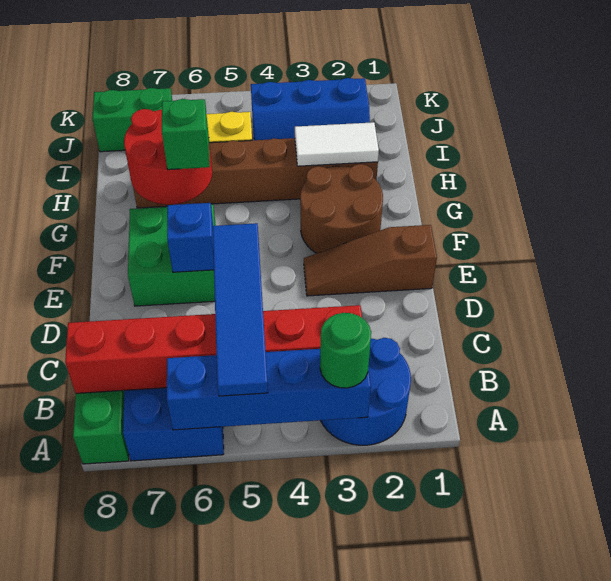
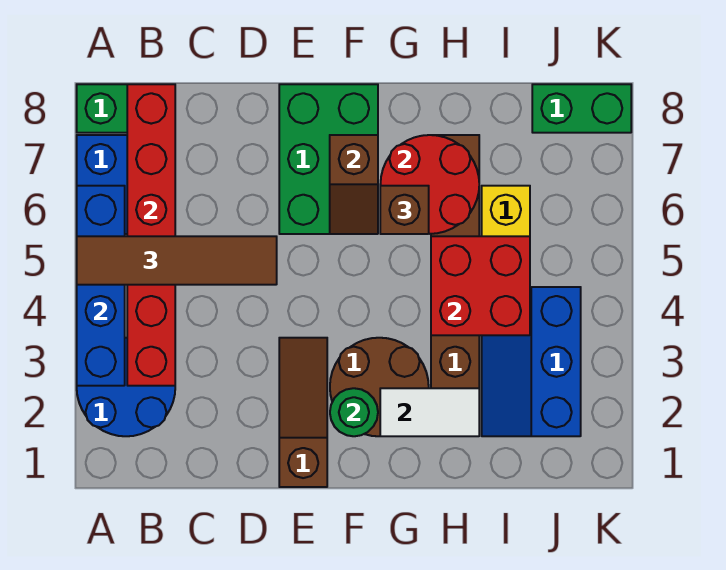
green 1x1 round brick [320,313,371,388] -> green 1x1 round brick moved to [330,388,378,436]
blue 1x4 tile [213,223,268,396] -> brown 1x4 tile [77,236,277,285]
green 2x2 brick [128,204,216,306] -> green 2x3 brick [279,84,378,234]
blue 1x1 brick [167,203,214,272] -> none
none -> brown 1x2 slope [330,135,378,234]
green 1x1 brick [162,99,210,170] -> brown 1x1 brick [380,186,429,234]
white 1x2 tile [295,122,379,166] -> white 1x2 tile turned to [380,388,479,436]
none -> red 2x2 brick [431,236,530,335]
green 1x2 brick [92,88,172,152] -> green 1x2 brick turned to [532,84,631,133]

